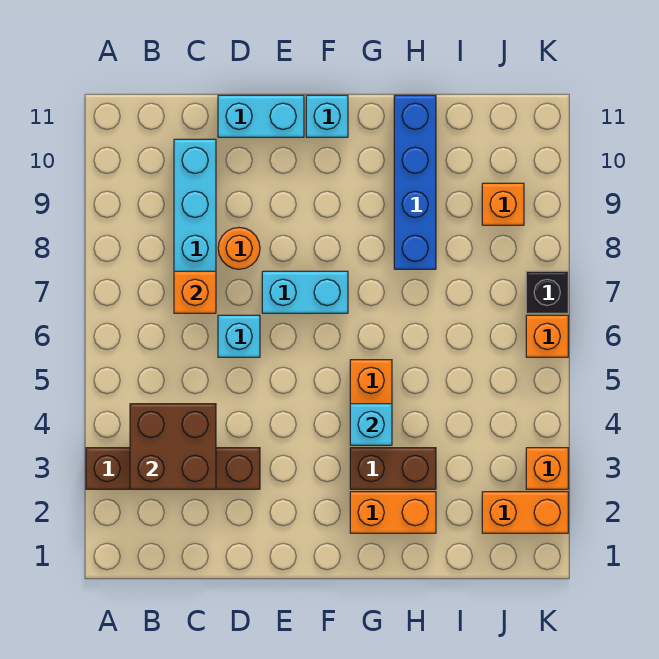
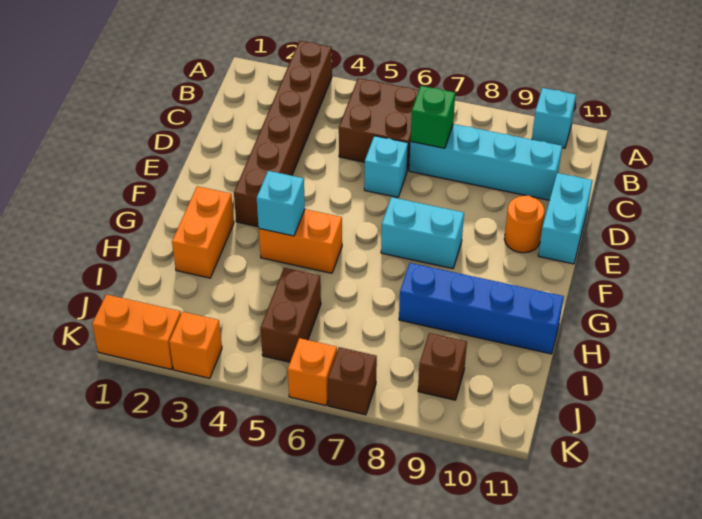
brown 1x4 brick [86,448,260,489] -> brown 1x6 brick [234,41,332,227]
brown 2x2 brick [130,404,216,489] -> brown 2x2 brick moved to [339,78,419,171]
orange 1x1 brick [174,271,216,313] -> green 1x1 brick [411,86,455,148]
orange 1x1 round brick [218,228,260,269] -> orange 1x1 round brick moved to [504,196,544,253]
cyan 1x2 brick [262,271,348,313] -> cyan 1x2 brick turned to [381,197,464,269]
cyan 1x1 brick [306,95,348,137] -> cyan 1x1 brick moved to [532,88,576,148]
brown 1x2 brick [350,448,436,489] -> brown 1x2 brick moved to [261,268,321,362]
orange 1x2 brick [482,492,568,533] -> orange 1x2 brick turned to [92,294,181,369]
orange 1x1 brick [482,183,524,225] -> brown 1x1 brick [418,333,467,400]
black 1x1 brick [526,271,568,313] -> brown 1x1 brick [328,347,377,415]

